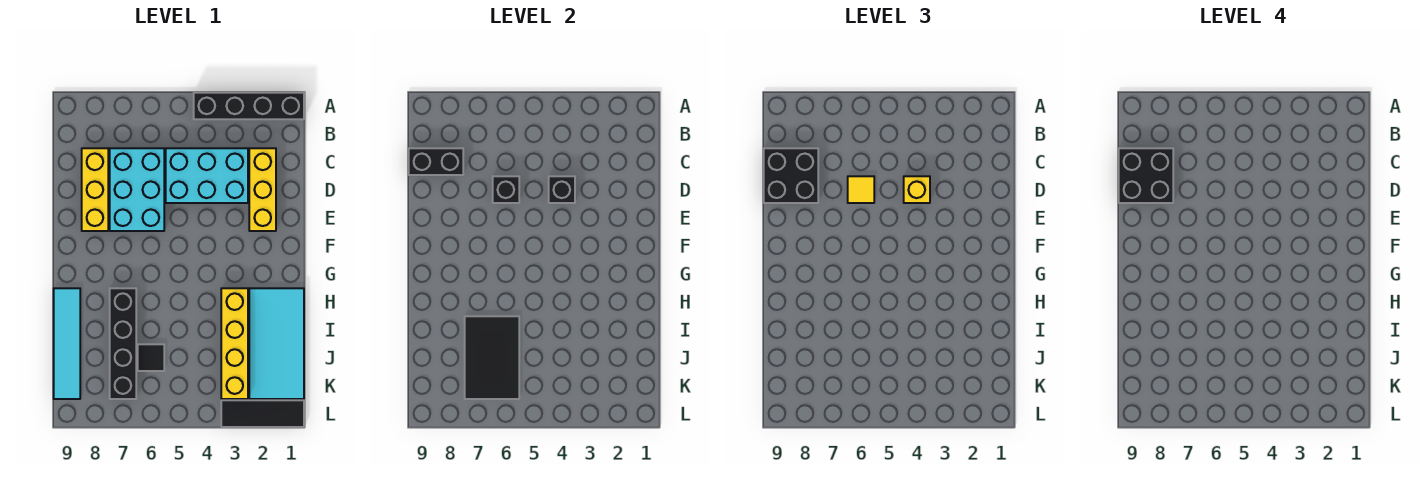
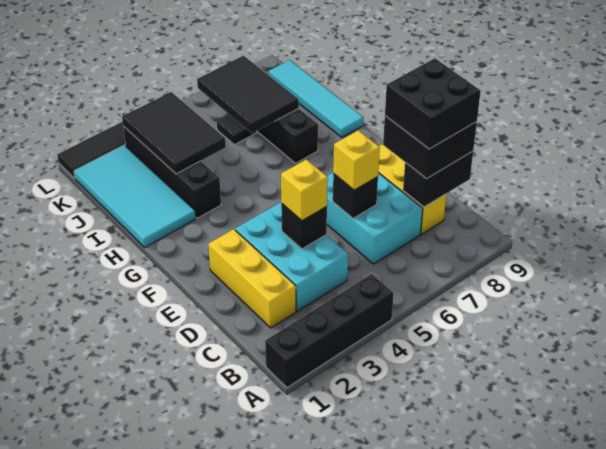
cyan 2x3 brick [166,148,248,203] -> cyan 2x3 brick turned to [235,202,348,311]
yellow 1x1 tile [848,176,874,203] -> yellow 1x1 brick [333,130,380,190]
yellow 1x4 brick [221,288,248,399] -> black 1x4 brick [123,126,221,218]
none -> black 2x3 tile [122,92,226,174]

